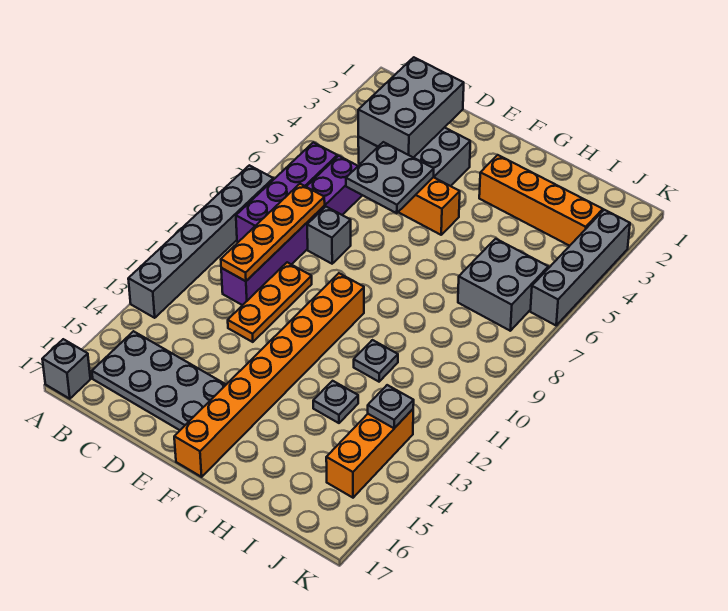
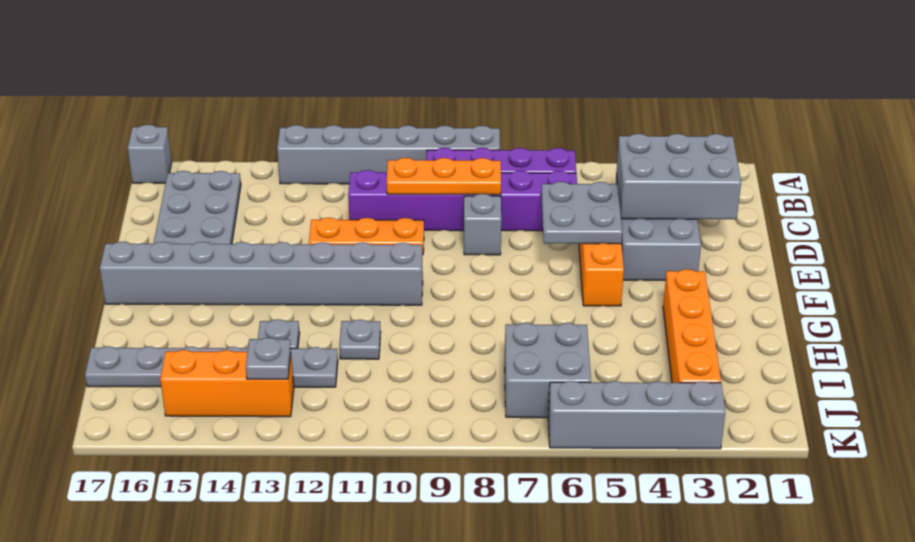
orange 1x4 plate [221,184,325,281] -> orange 1x3 plate [387,158,501,195]
orange 1x8 brick [174,273,364,477] -> grey 1x8 brick [100,242,423,305]
none -> grey 1x6 plate [85,346,338,387]

